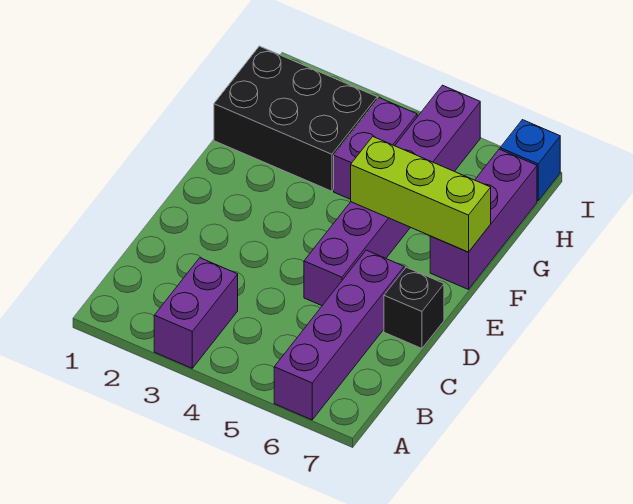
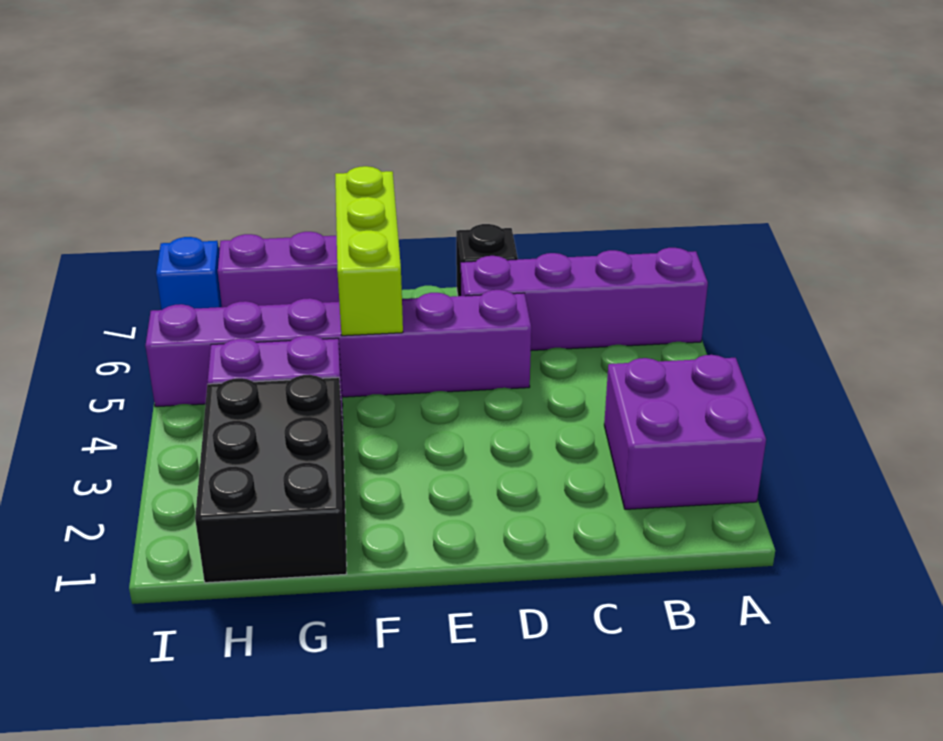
purple 1x2 brick [154,258,238,368] -> purple 2x2 brick [604,355,766,509]

